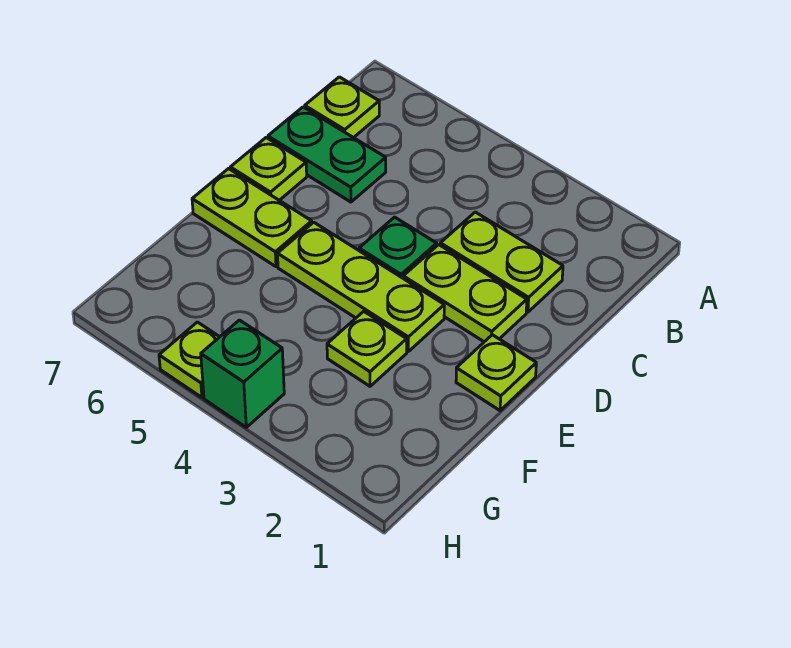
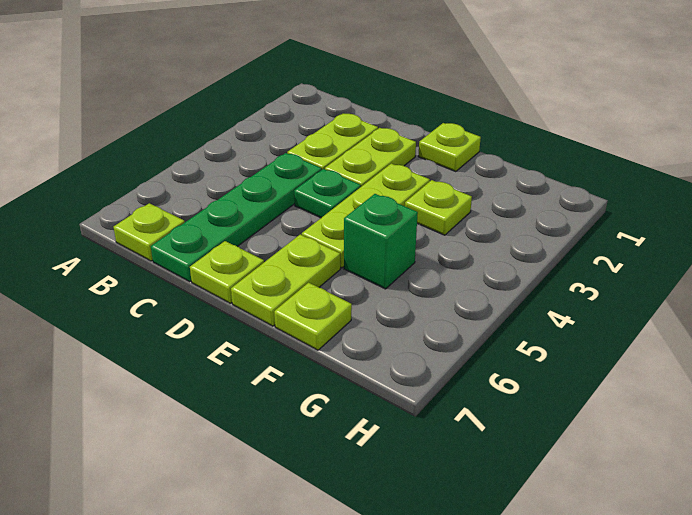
green 1x2 plate [268,107,386,202] -> green 1x4 plate [151,153,322,282]
green 1x1 brick [201,320,284,427] -> green 1x1 brick moved to [344,194,418,289]
lime 1x1 plate [159,322,219,397] -> lime 1x1 plate moved to [274,283,352,350]

